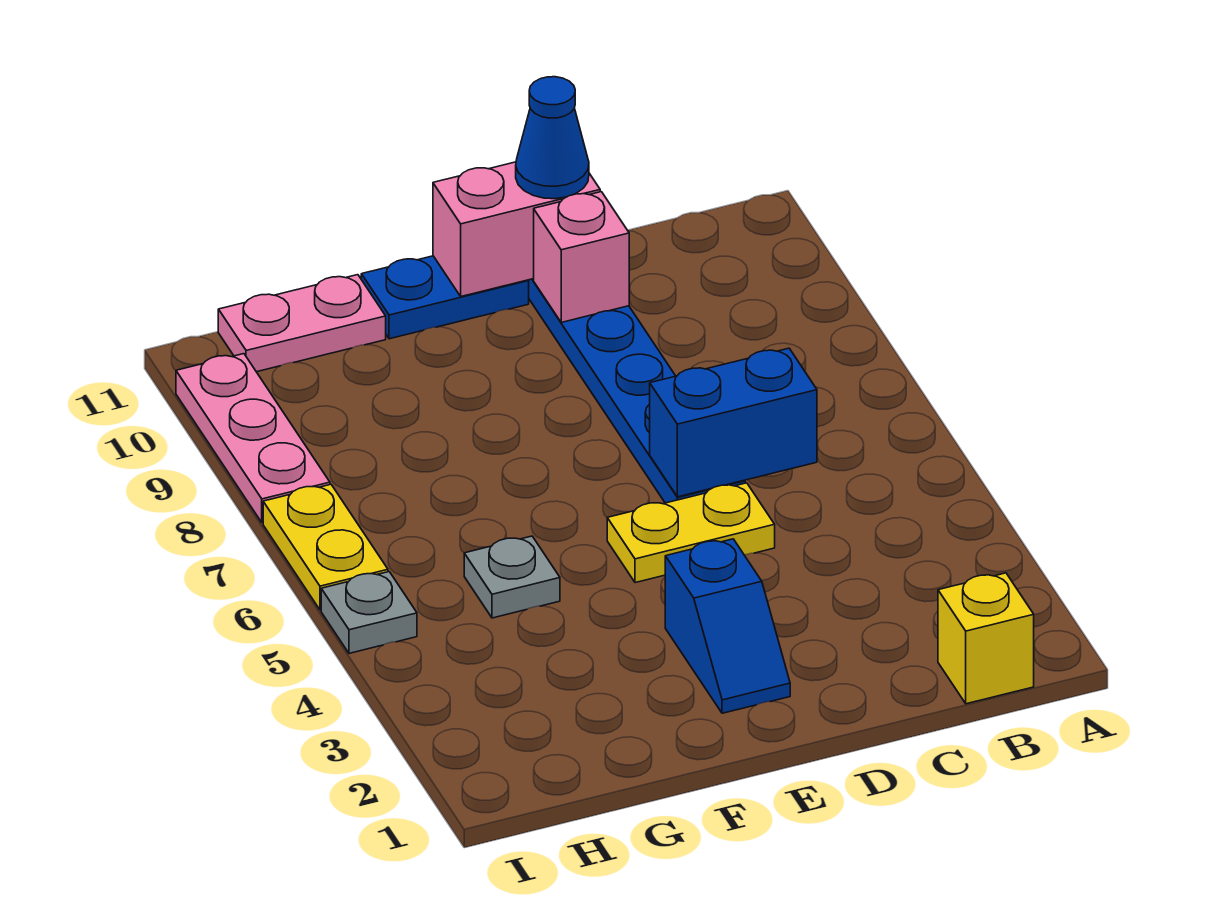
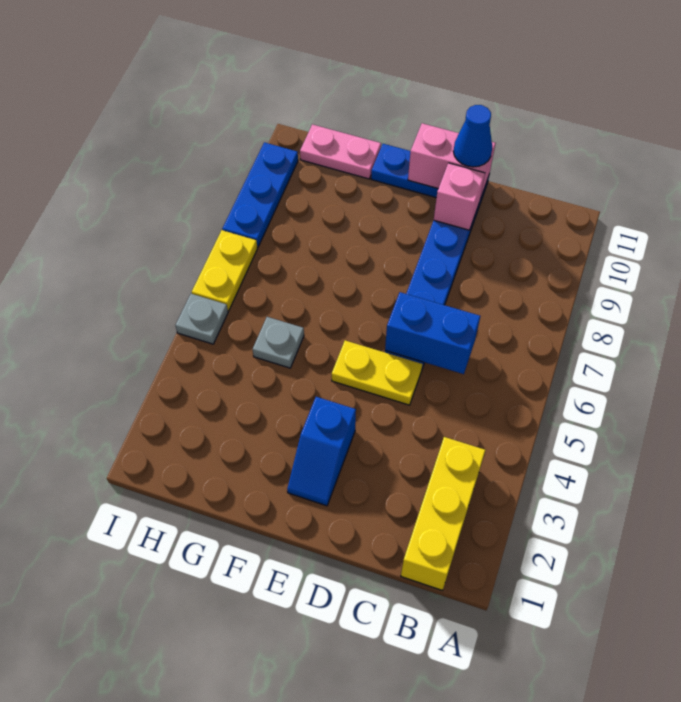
yellow 1x1 brick [938,573,1034,704] -> yellow 1x3 brick [401,437,486,590]
pink 1x3 plate [176,354,330,523] -> blue 1x3 plate [222,142,298,247]

